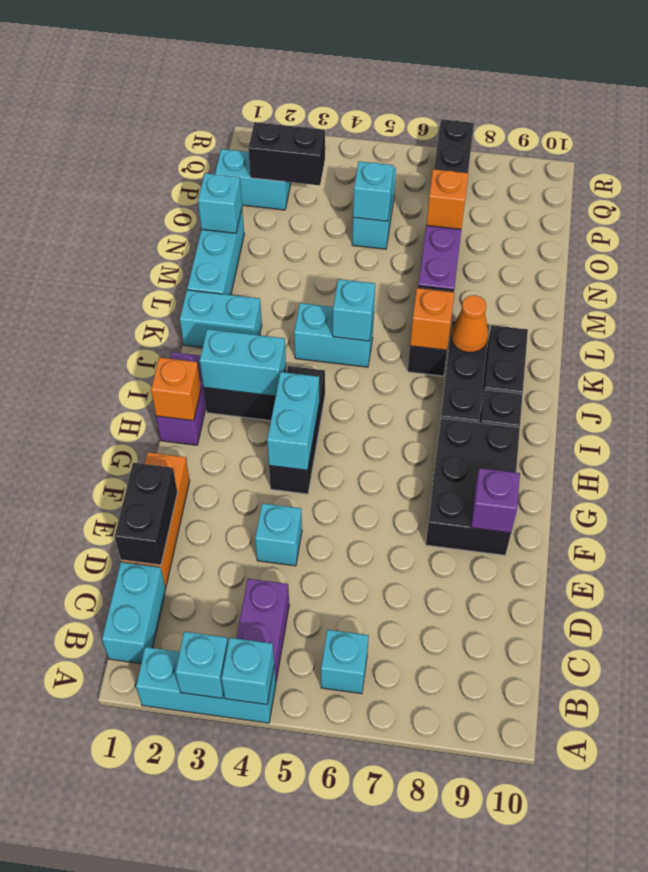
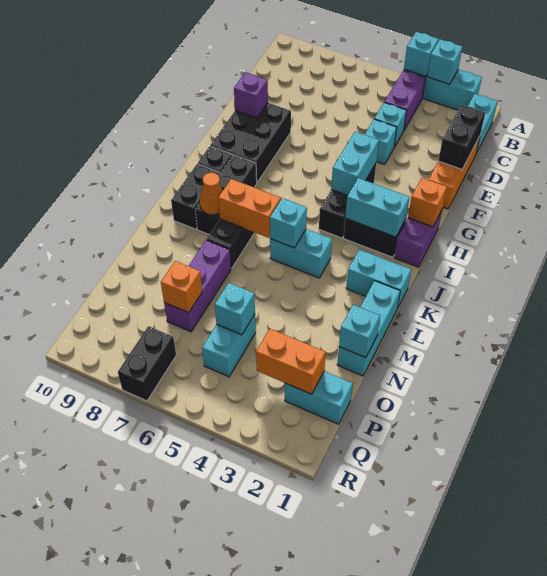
cyan 1x1 brick [321,630,369,694] -> cyan 1x1 brick moved to [374,103,407,147]
orange 1x1 brick [410,288,454,350] -> orange 1x2 brick [218,179,281,238]
black 1x2 brick [248,122,325,185] -> orange 1x2 brick [256,329,326,394]

